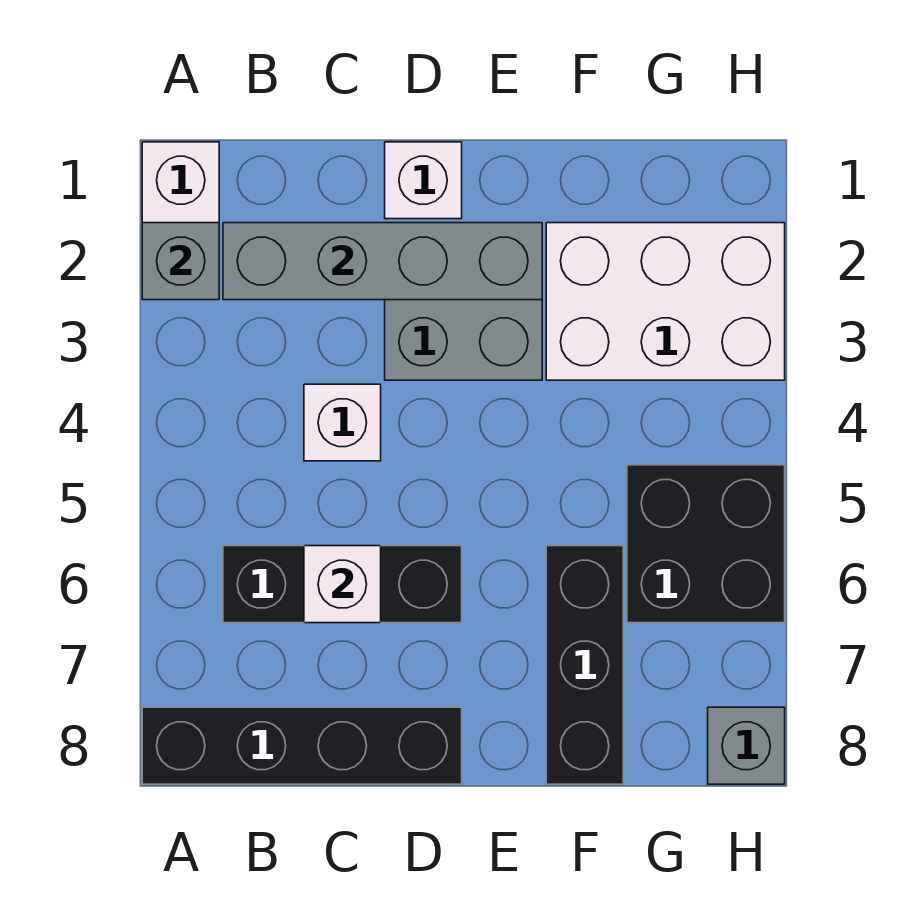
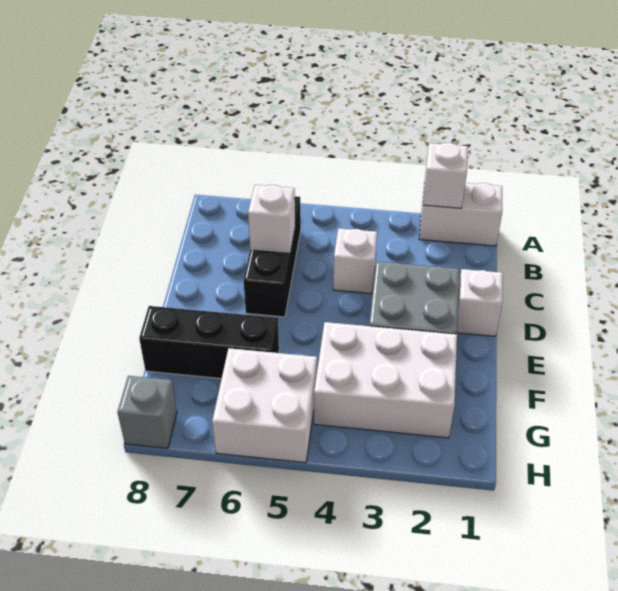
grey 1x1 brick [142,223,219,300] -> white 1x1 brick [423,143,468,208]
black 1x4 brick [142,707,462,784] -> none
grey 1x4 brick [223,223,542,300] -> none
white 2x3 brick [546,223,785,380] -> white 2x3 brick turned to [314,322,457,438]
black 2x2 brick [627,465,785,623] -> white 2x2 brick [212,348,317,463]

